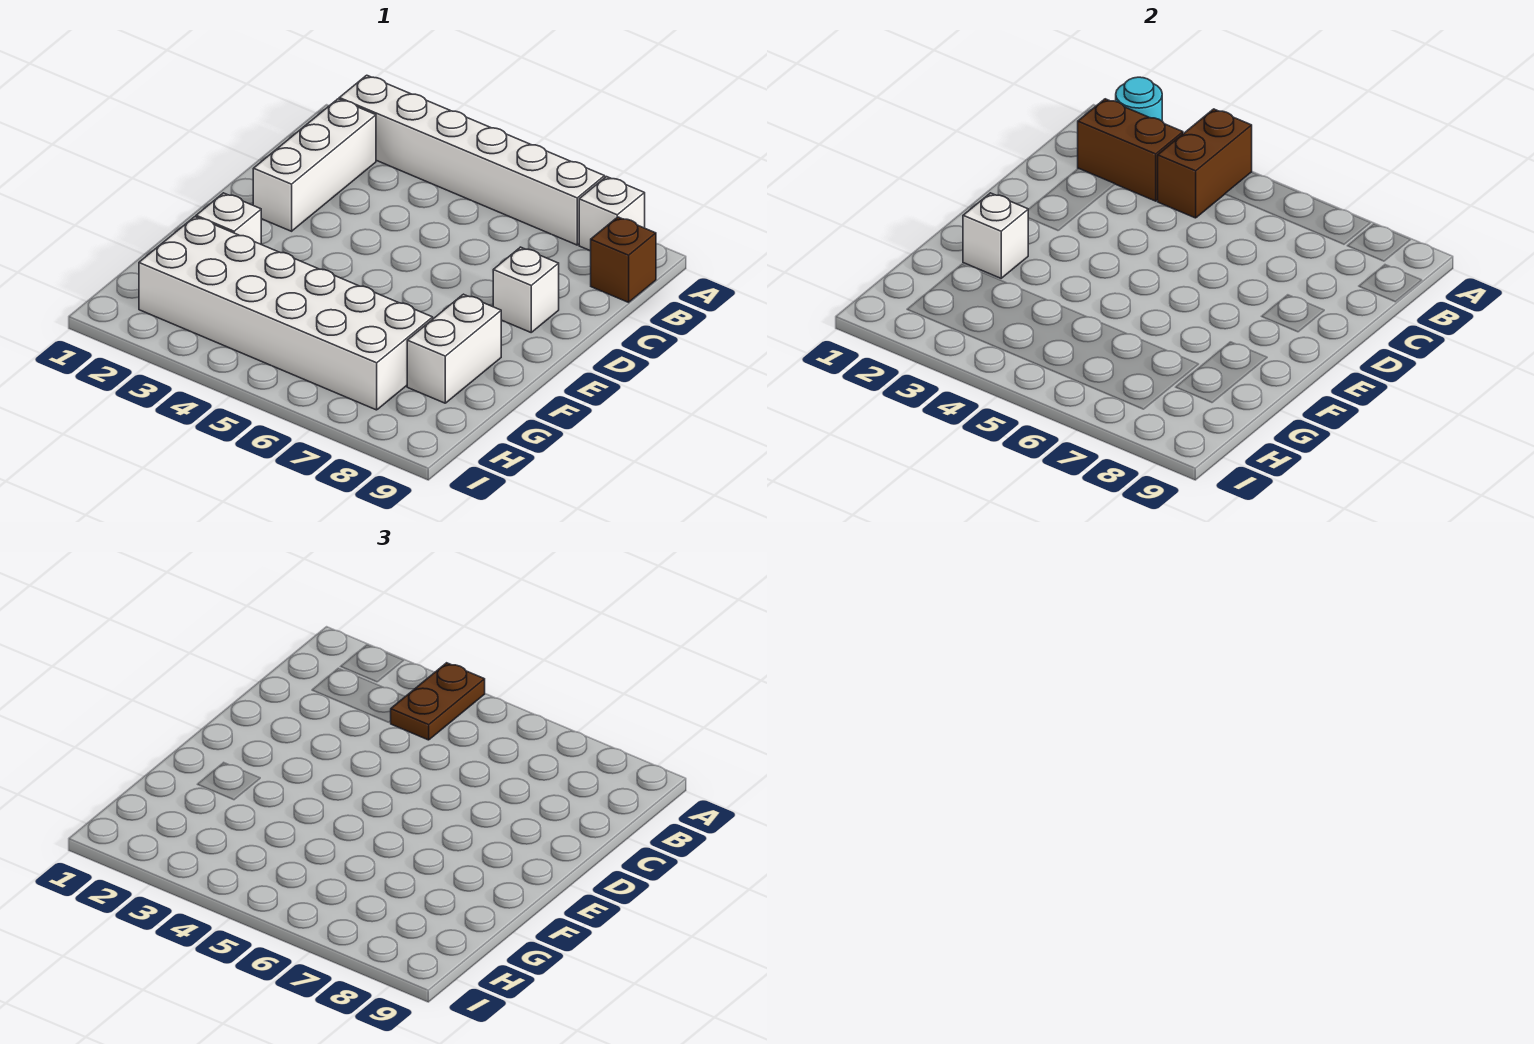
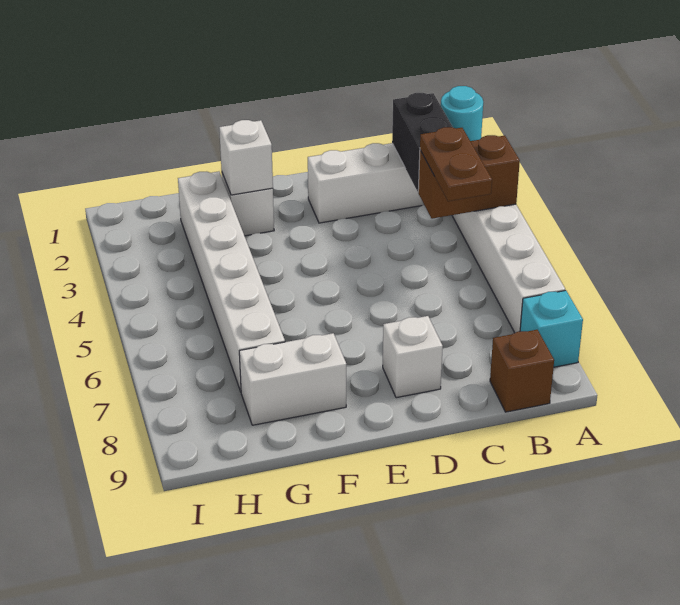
brown 1x2 plate [391,663,485,740] -> brown 1x2 plate turned to [420,127,492,201]
white 1x1 brick [579,177,645,251] -> cyan 1x1 brick [520,290,583,367]
brown 1x2 brick [1078,99,1183,201] -> black 1x2 brick [392,93,452,191]
white 2x6 brick [139,217,433,410] -> white 1x6 brick [178,171,285,391]

